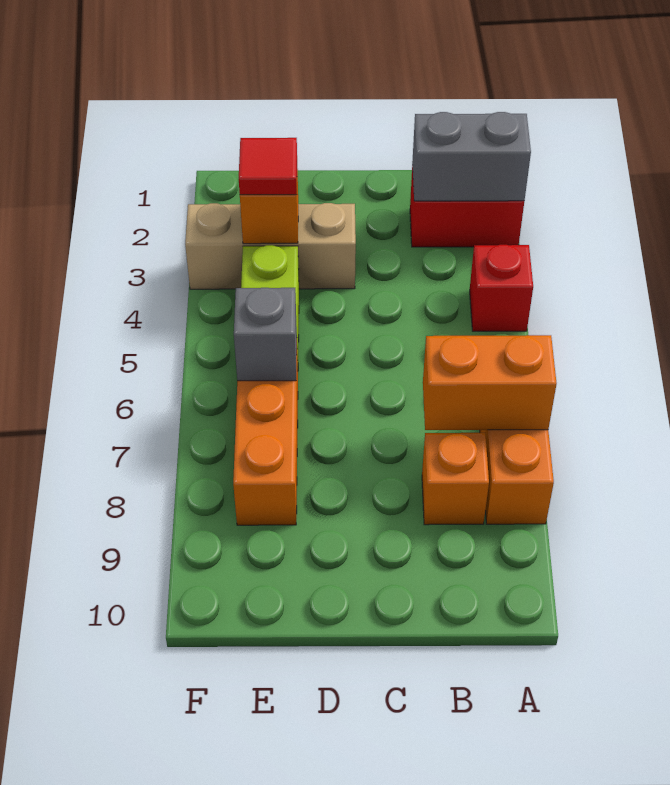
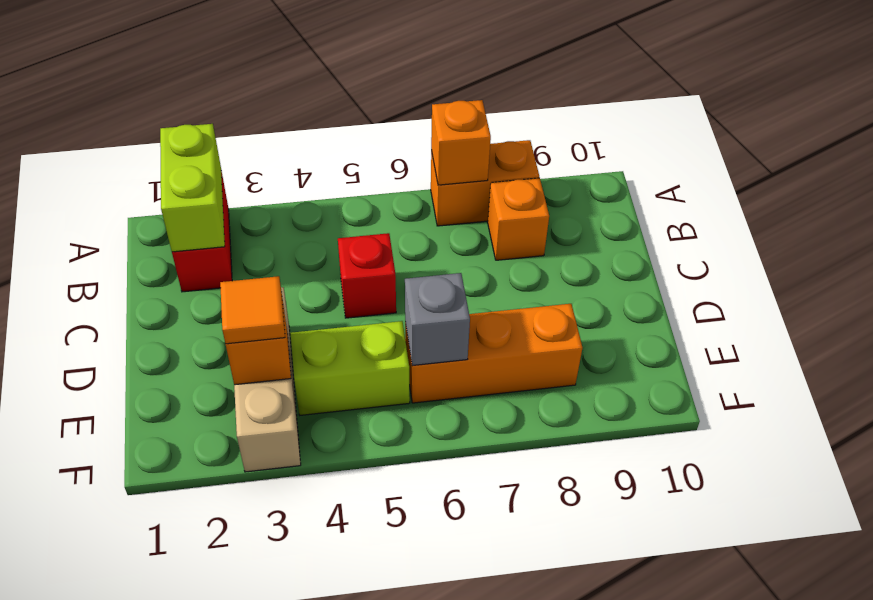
grey 1x2 brick [412,112,531,201] -> lime 1x2 brick [160,124,225,252]
red 1x1 brick [470,245,533,331] -> red 1x1 brick moved to [338,233,396,318]
orange 1x2 brick [423,335,557,430] -> orange 1x1 brick [431,100,491,185]
red 1x1 tile [239,138,297,195] -> orange 1x1 tile [220,276,285,344]

